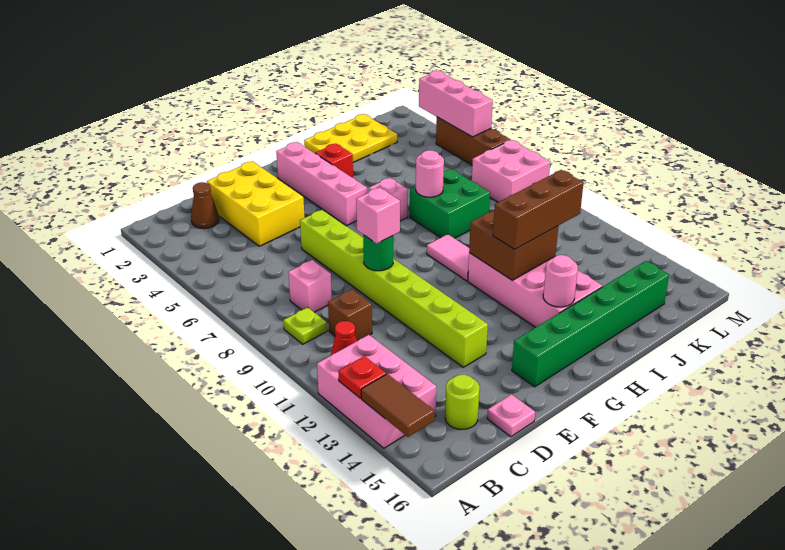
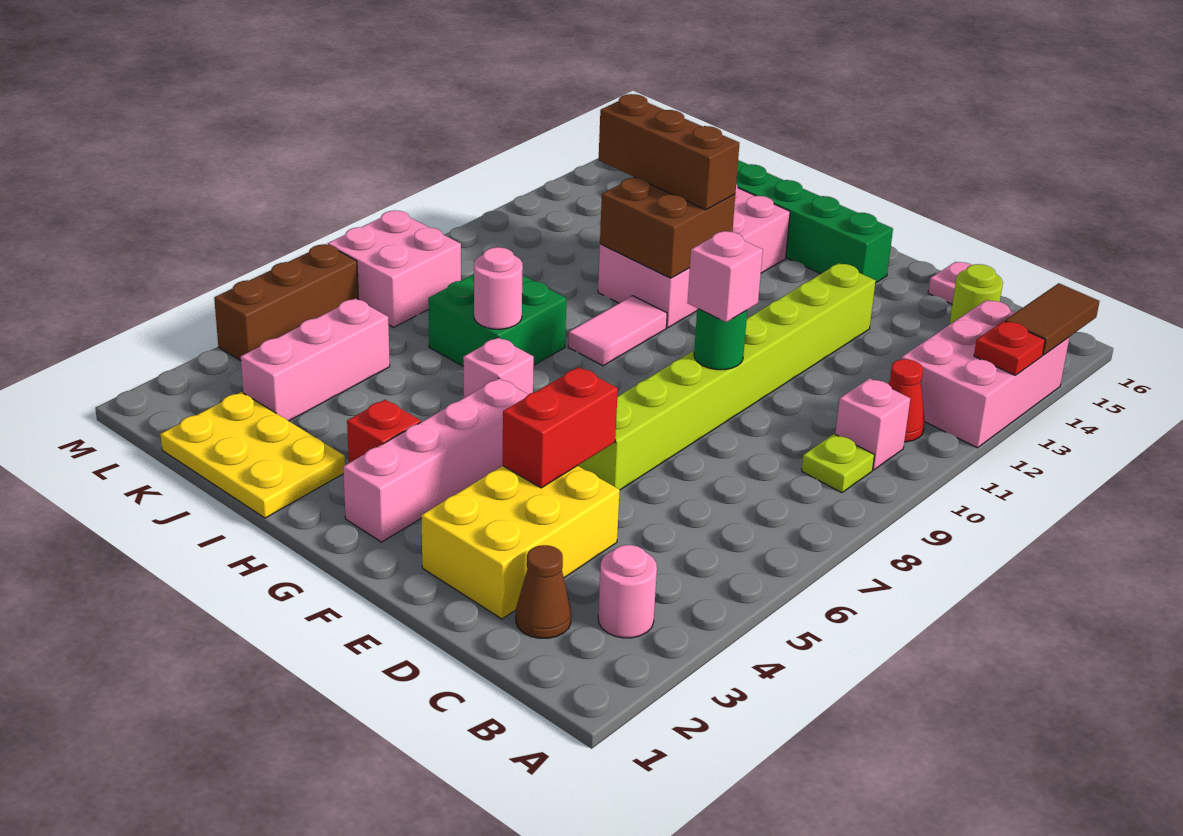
pink 1x1 brick [288,260,332,312] -> pink 1x1 brick moved to [835,378,910,470]
brown 1x1 brick [328,289,372,341] -> none
none -> red 1x2 brick [503,367,618,488]
pink 1x1 round brick [543,255,578,307] -> pink 1x1 round brick moved to [598,545,657,638]
pink 1x3 brick [419,71,493,137] -> pink 1x3 brick moved to [241,299,390,421]

